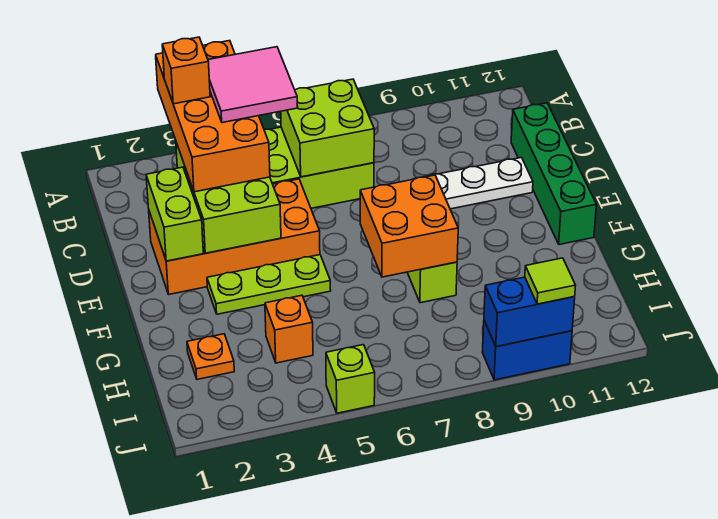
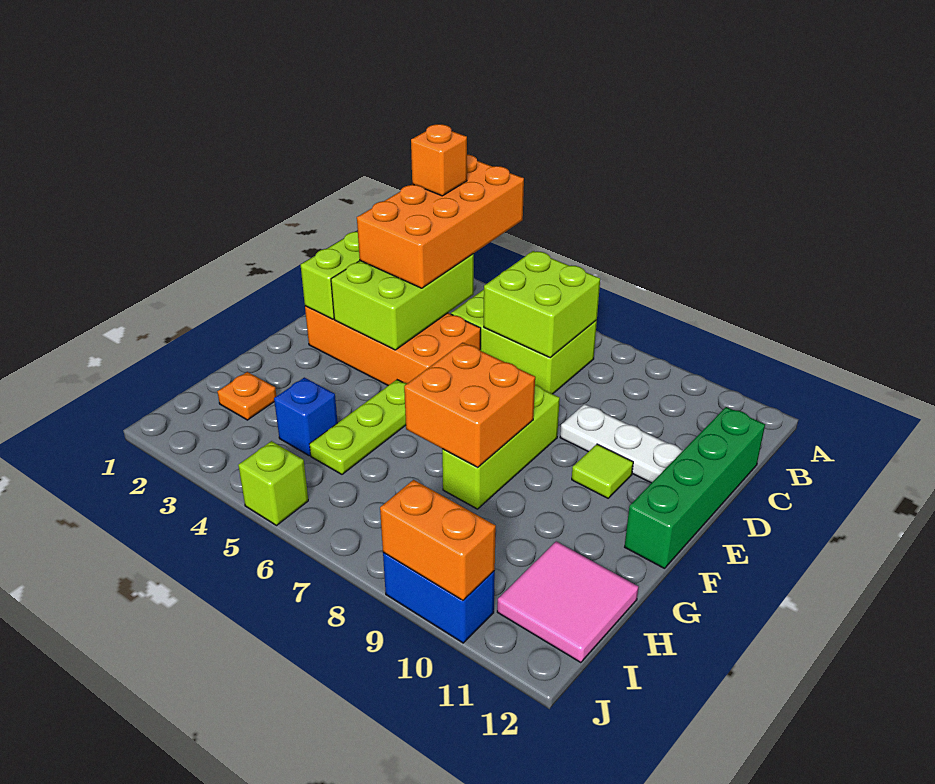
pink 2x2 tile [208,47,298,123] -> pink 2x2 tile moved to [497,541,639,663]
lime 1x3 plate [207,255,331,314] -> lime 1x3 plate turned to [310,380,407,474]
orange 1x1 brick [265,295,313,363] -> blue 1x1 brick [274,377,338,456]
blue 1x2 brick [484,277,575,347] -> orange 1x2 brick [380,480,496,600]
lime 1x1 tile [525,258,576,304] -> lime 1x1 tile moved to [572,444,633,498]

